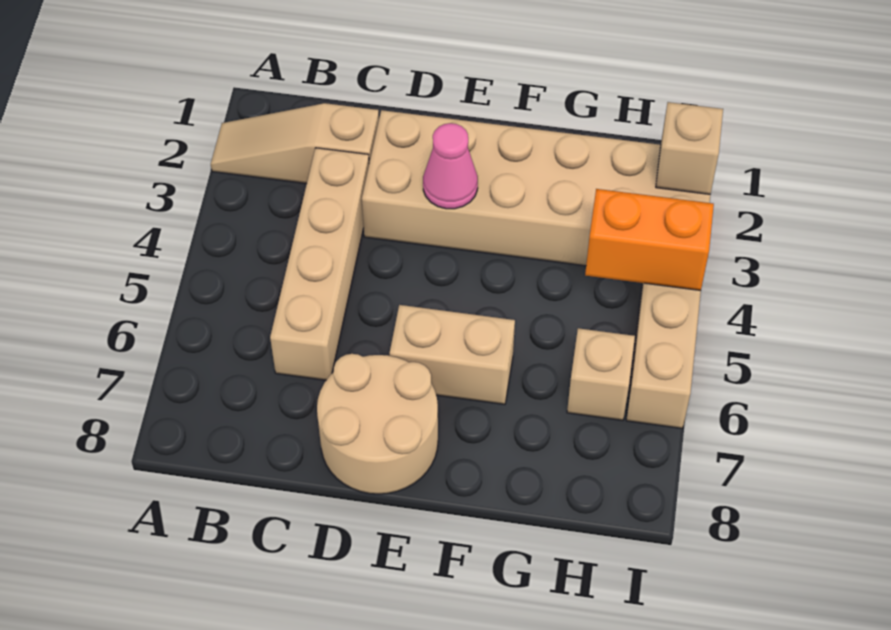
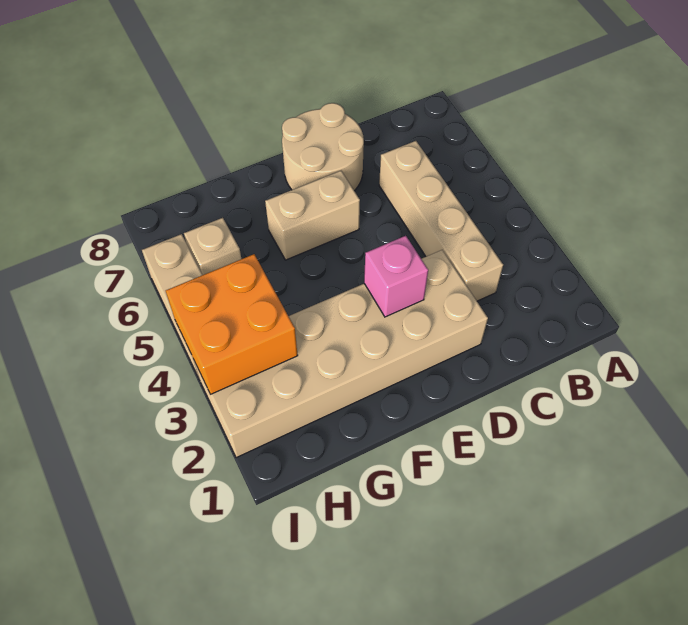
tan 1x3 slope [211,103,379,184] -> none
pink 1x1 cone [423,123,478,209] -> pink 1x1 brick [364,236,428,317]
orange 1x2 brick [585,189,714,290] -> orange 2x2 brick [166,254,298,394]
tan 1x1 brick [656,102,723,194] -> none

